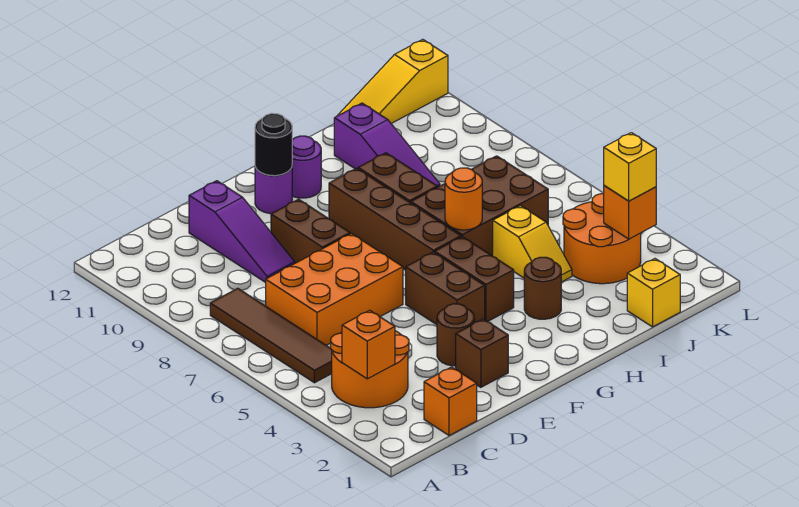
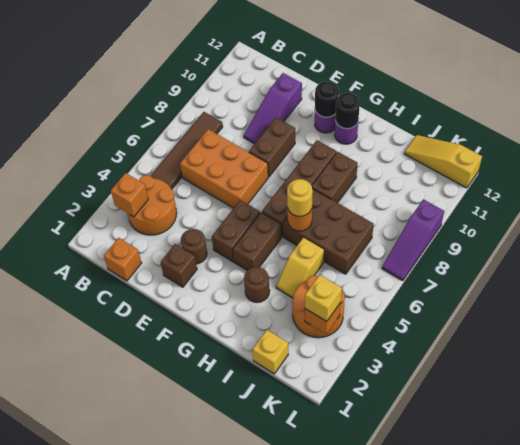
none -> black 1x1 round brick [335,93,360,129]
none -> yellow 1x1 round brick [287,179,313,216]
purple 1x3 slope [334,103,440,187] -> purple 1x3 slope moved to [382,199,444,281]

